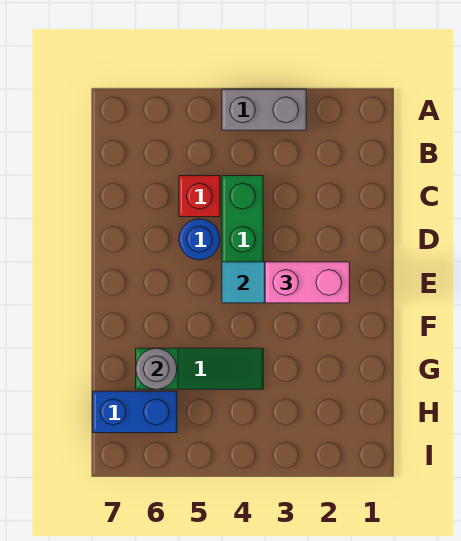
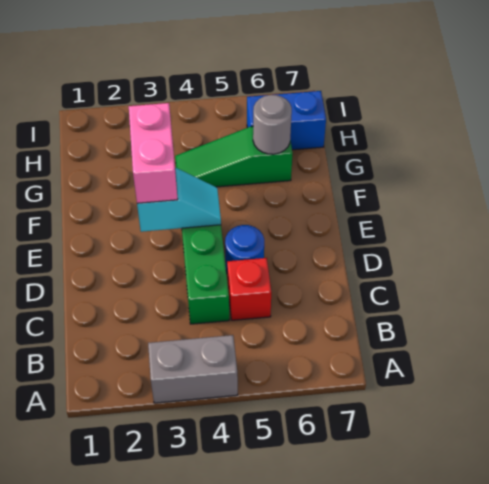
pink 1x2 brick [265,262,350,303] -> pink 1x2 brick turned to [129,103,178,203]

